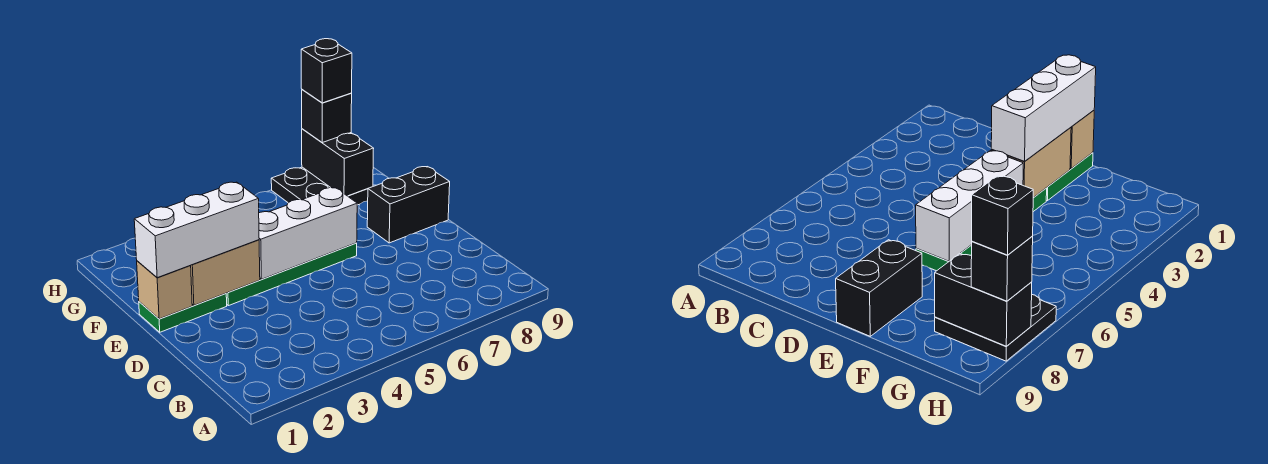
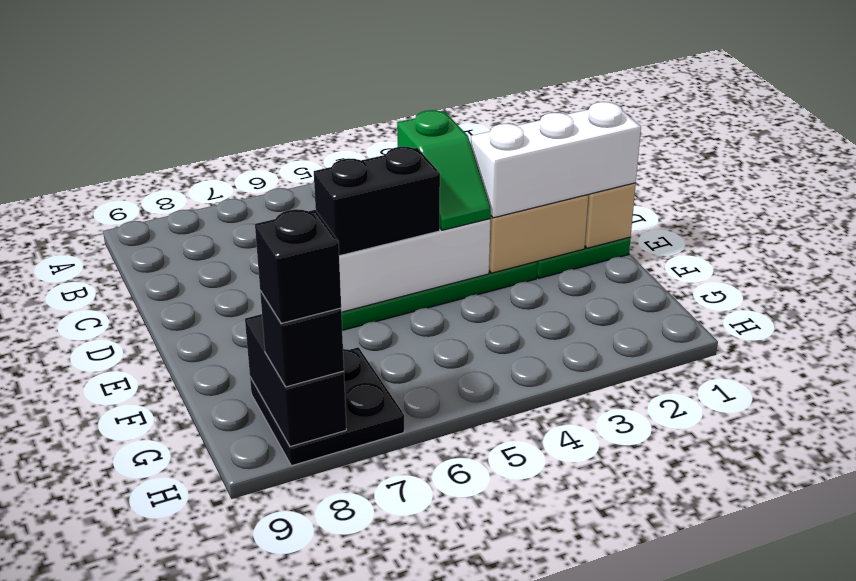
none -> green 1x2 slope [397,110,491,230]
black 1x2 brick [367,167,450,243] -> black 1x2 brick moved to [314,147,440,256]

